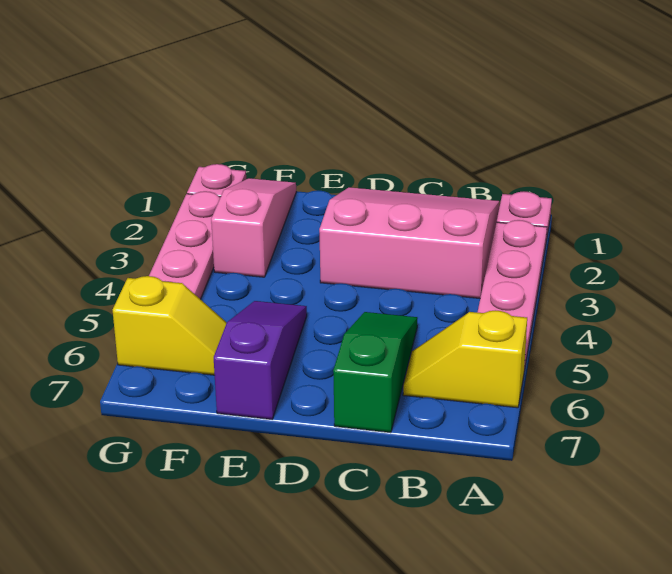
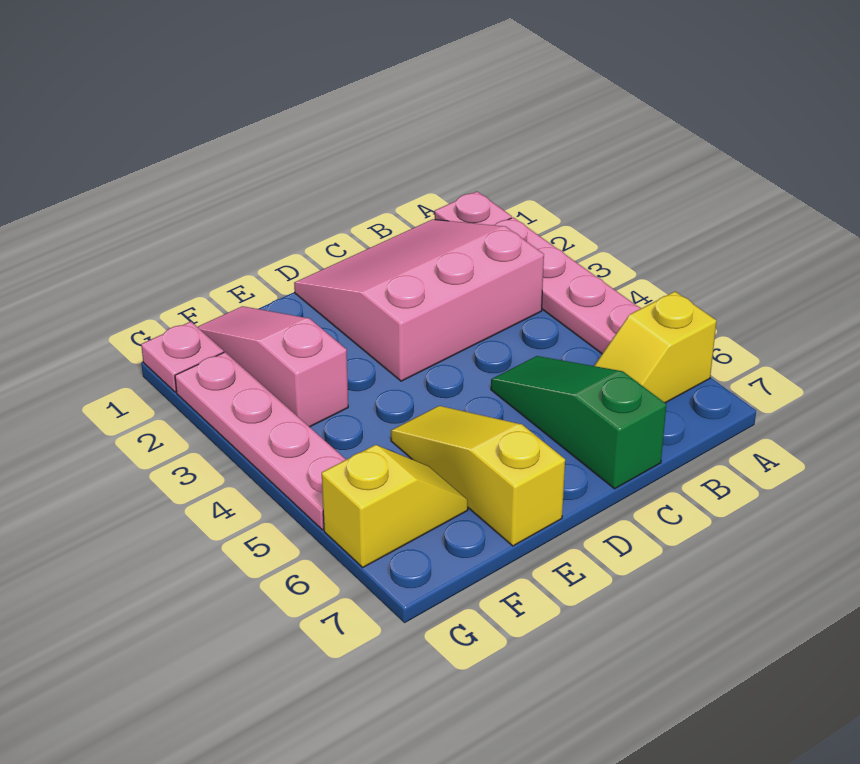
purple 1x3 slope [214,301,307,419] -> yellow 1x3 slope [391,406,565,546]

